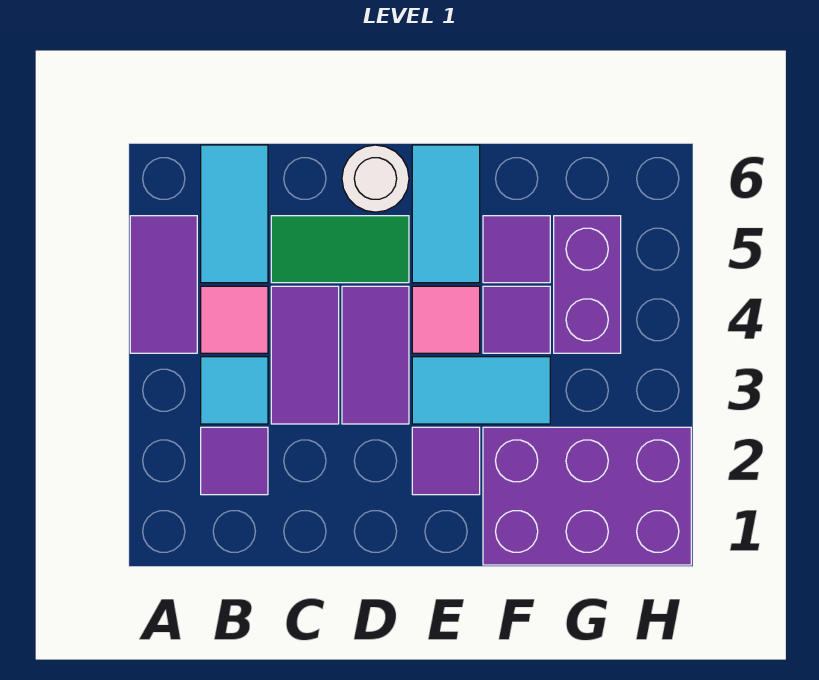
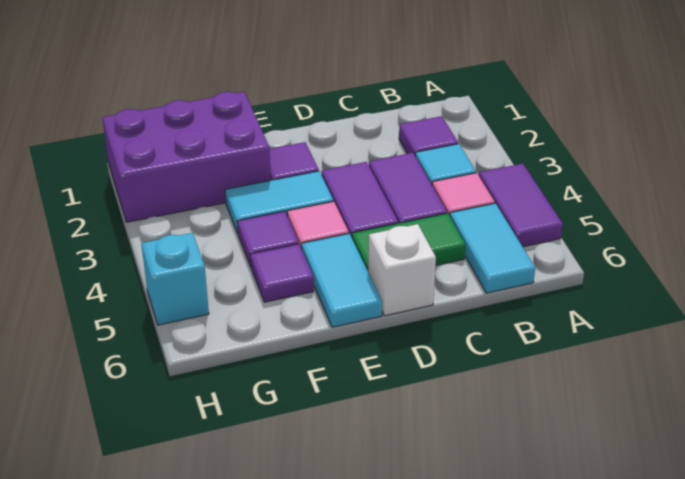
white 1x1 round brick [342,145,409,212] -> white 1x1 brick [368,224,436,316]
purple 1x2 brick [554,216,621,353] -> none
none -> cyan 1x1 brick [141,233,209,325]

